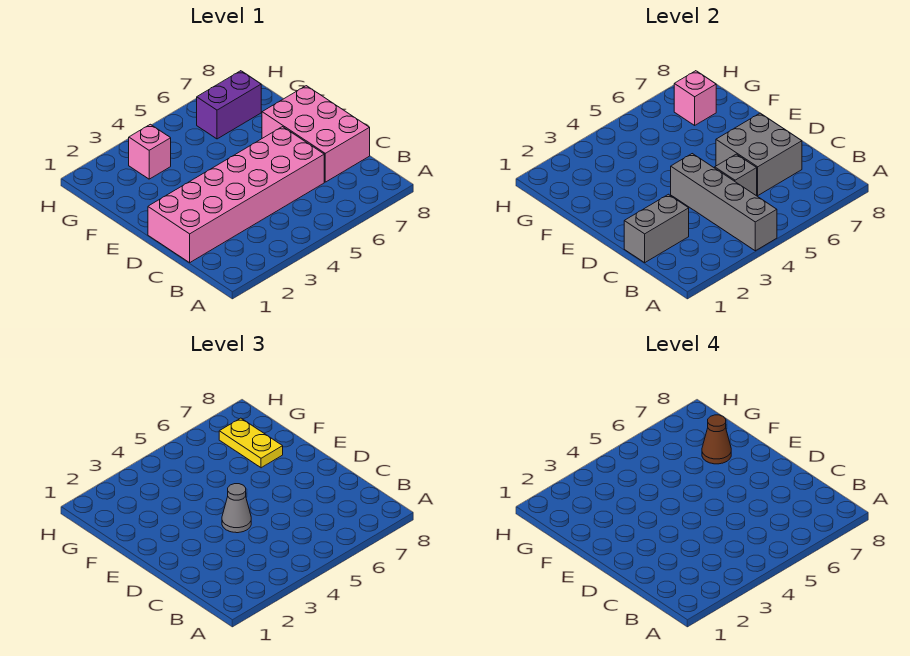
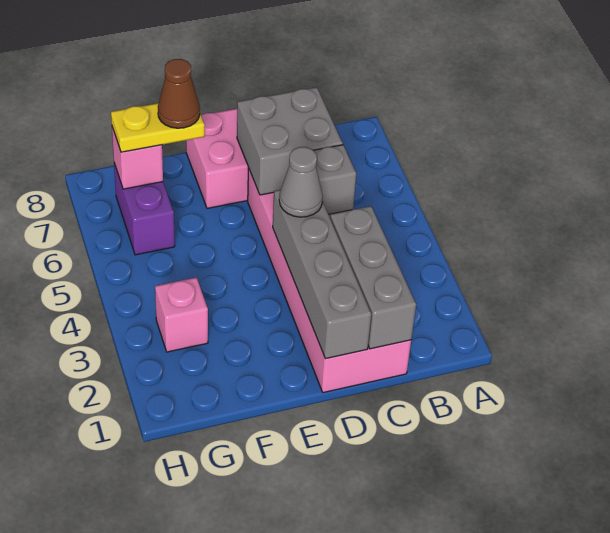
grey 1x4 brick [671,154,777,251] -> grey 1x4 brick turned to [273,190,371,359]
grey 1x2 brick [624,194,689,263] -> grey 1x3 brick [330,206,416,349]

